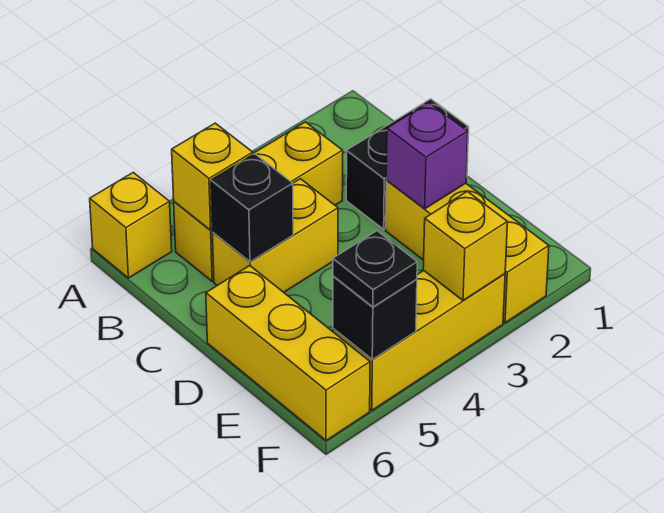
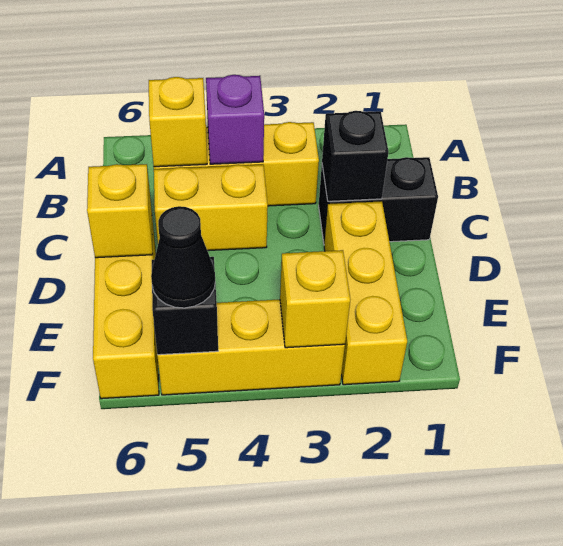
yellow 1x1 brick [90,172,172,278] -> yellow 1x1 brick moved to [87,164,153,258]
black 1x1 brick [211,154,293,262] -> black 1x1 brick moved to [322,111,389,201]
purple 1x1 brick [386,103,468,209] -> purple 1x1 brick moved to [206,75,264,164]
black 1x1 plate [333,231,417,307] -> black 1x1 cone [151,206,215,308]

